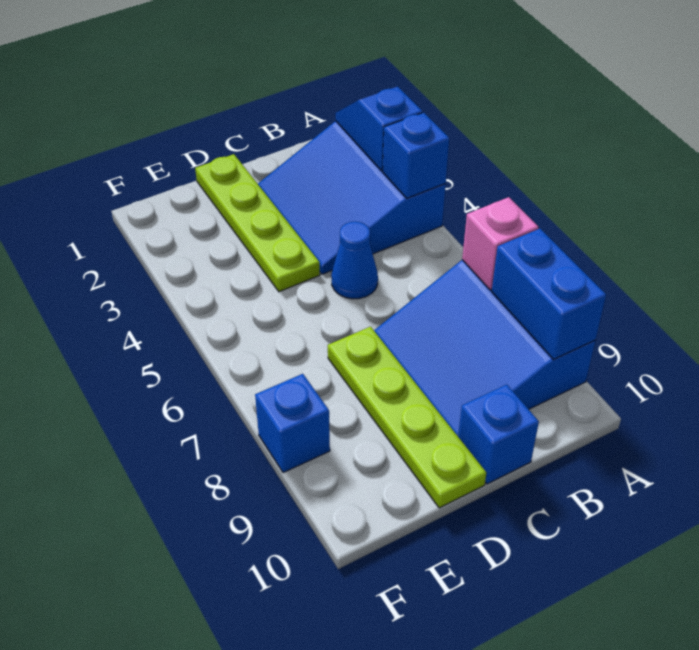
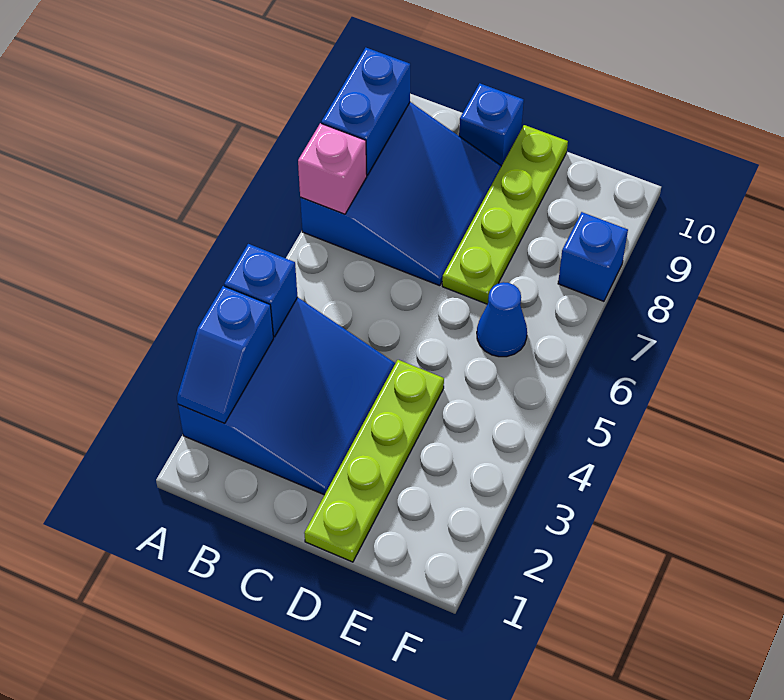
blue 1x1 cone [331,222,378,299] -> blue 1x1 cone moved to [477,282,527,357]

